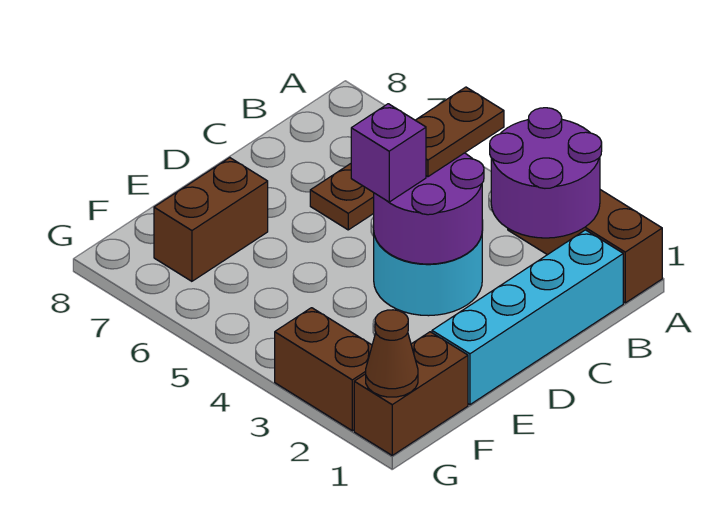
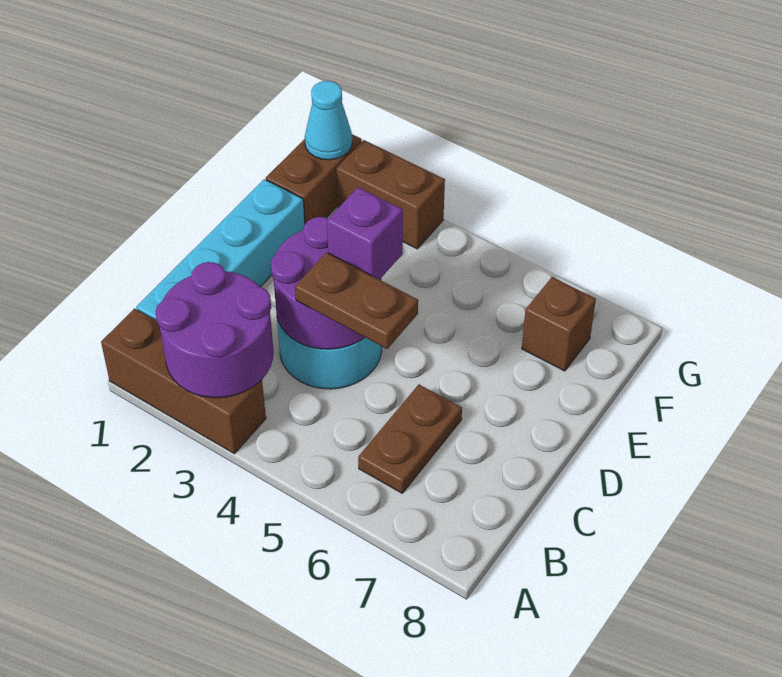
brown 1x2 plate [415,87,504,177] -> brown 1x2 plate turned to [295,252,418,349]
brown 1x2 brick [154,158,268,281] -> brown 1x1 brick [522,277,596,371]
brown 1x1 cone [366,310,418,397] -> cyan 1x1 cone [305,81,352,160]

